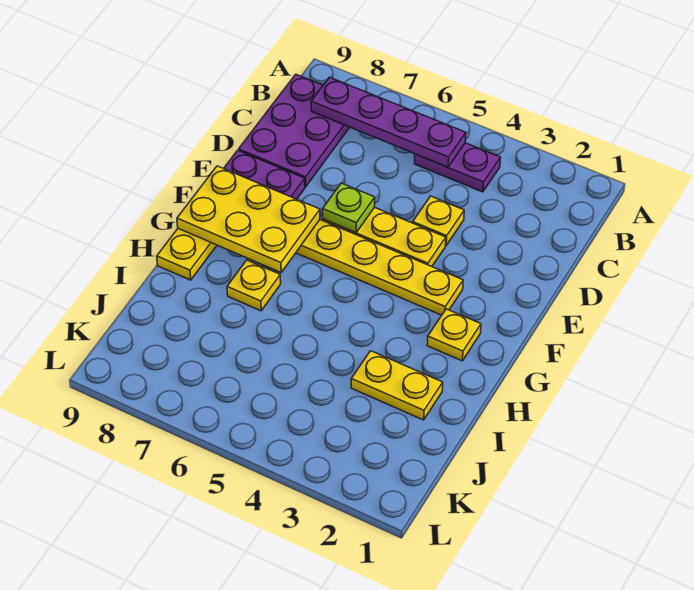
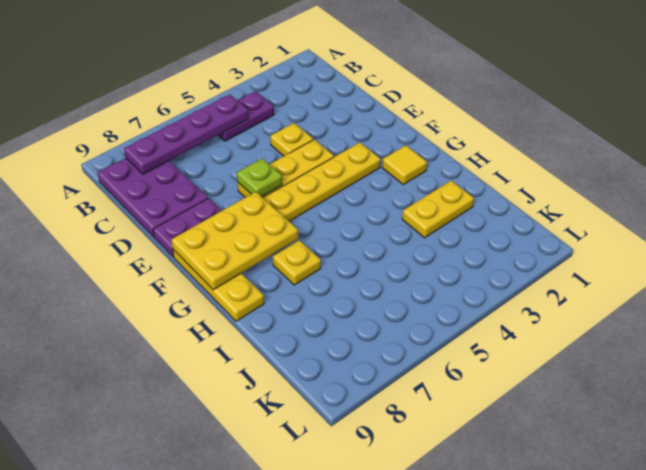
yellow 1x1 plate [427,309,481,361] -> yellow 1x1 tile [382,145,427,185]

